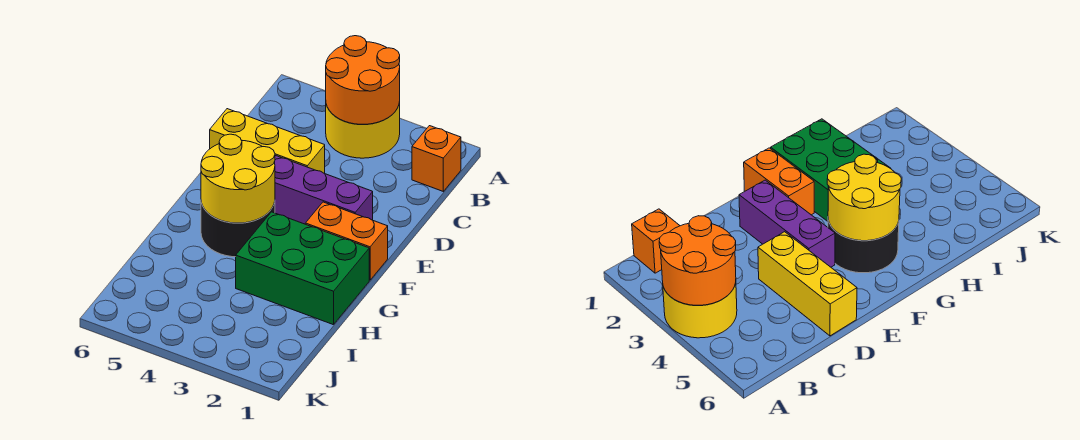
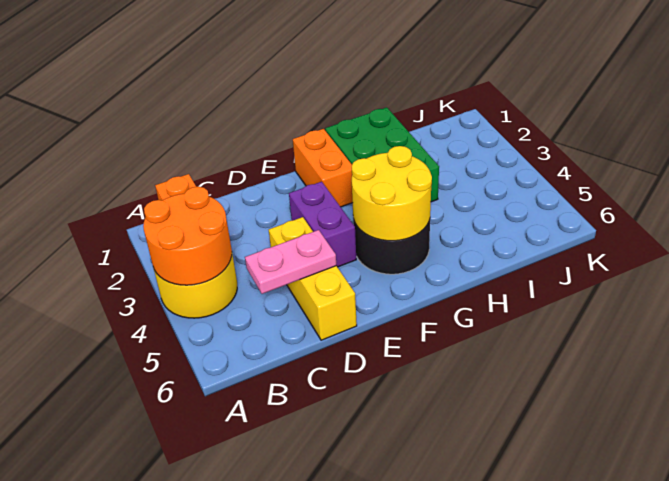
none -> pink 1x2 plate [245,230,336,294]
purple 1x3 brick [275,155,373,224] -> purple 1x2 brick [289,182,356,267]

